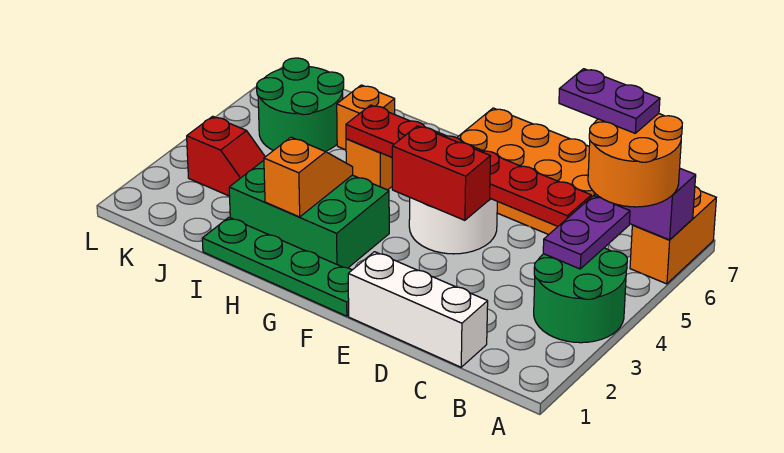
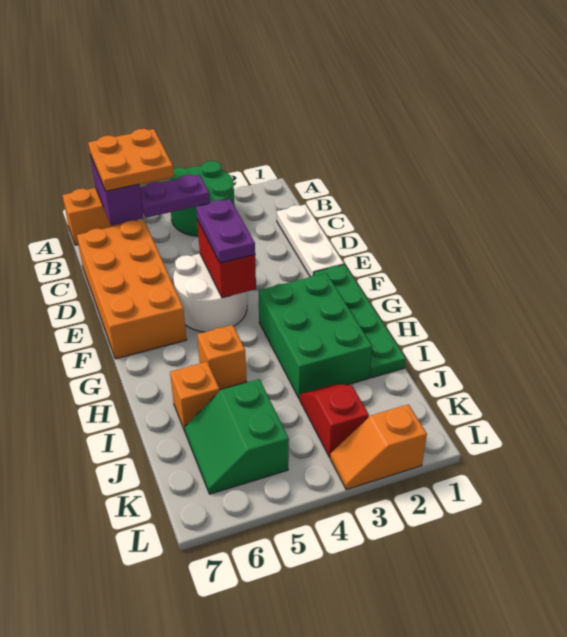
orange 2x2 round brick [588,113,682,207] -> orange 2x2 plate [88,129,174,191]
purple 1x2 plate [559,69,660,133] -> purple 1x2 plate moved to [196,199,255,263]
white 1x3 brick [348,252,488,367] -> white 1x3 plate [277,204,344,276]
red 1x6 plate [346,105,591,226] -> none
orange 1x2 slope [264,137,353,217] -> orange 1x2 slope moved to [330,404,427,490]
green 2x2 round brick [257,58,344,152] -> green 2x2 slope [185,379,289,494]

